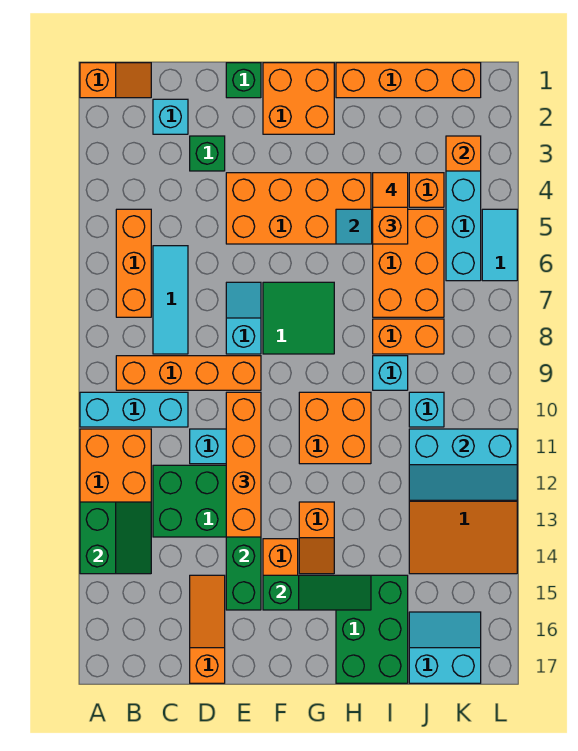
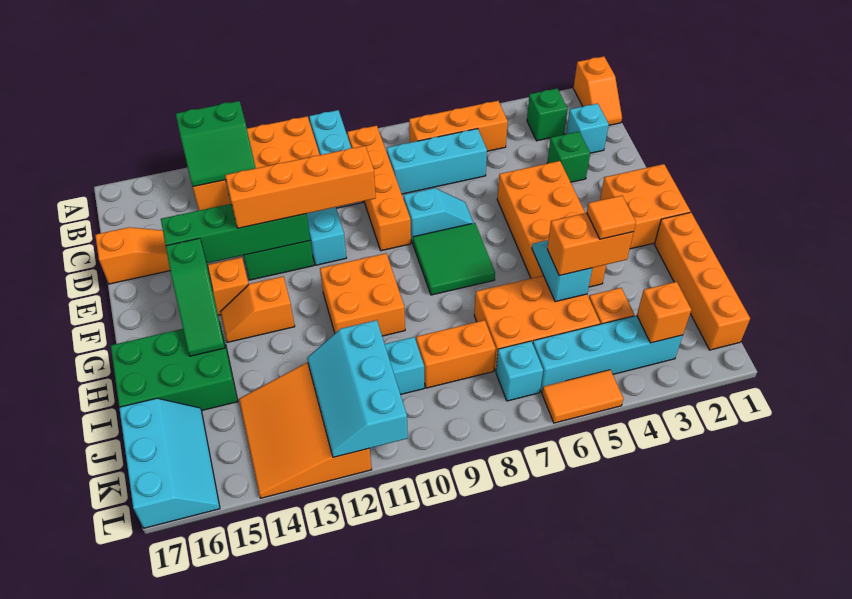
cyan 1x3 tile [153,246,188,354] -> cyan 1x3 brick [387,129,487,194]
green 1x1 brick [226,63,261,98] -> green 1x1 brick moved to [527,89,568,141]
orange 1x2 brick [373,319,444,354] -> orange 1x2 brick turned to [416,320,496,388]
cyan 1x1 brick [373,356,408,390] -> cyan 1x1 brick moved to [496,341,543,401]
cyan 2x2 slope [409,612,481,683] -> cyan 2x3 slope [119,398,220,528]
cyan 1x2 tile [482,209,517,281] -> orange 1x2 tile [542,370,623,423]

